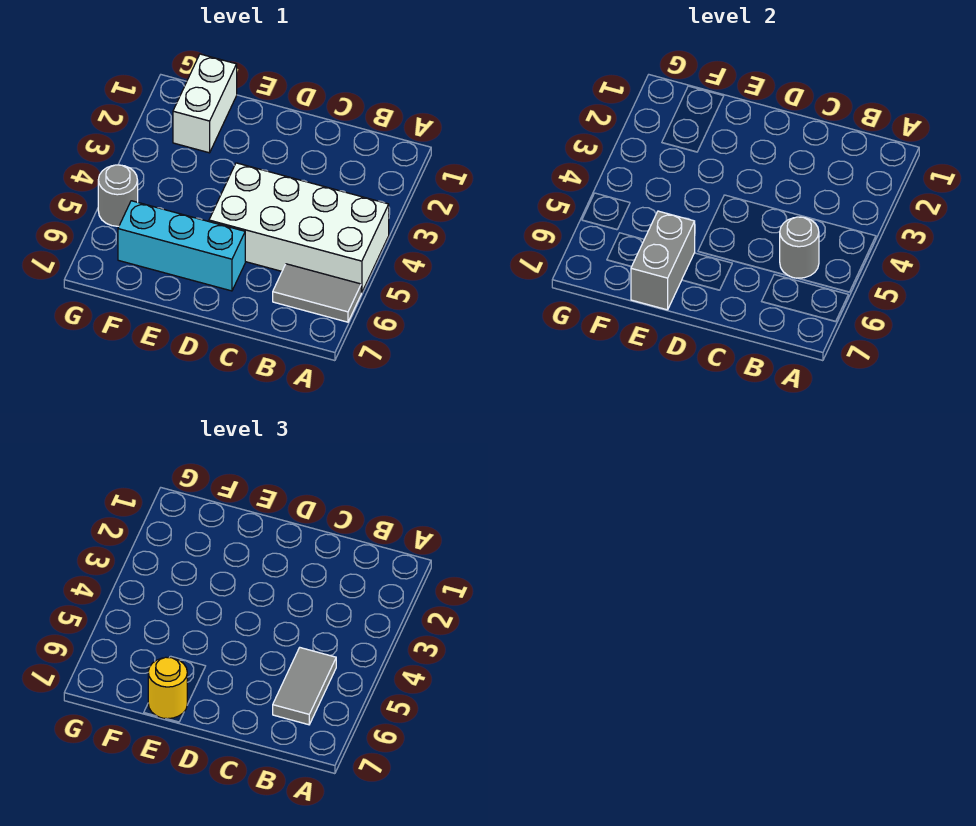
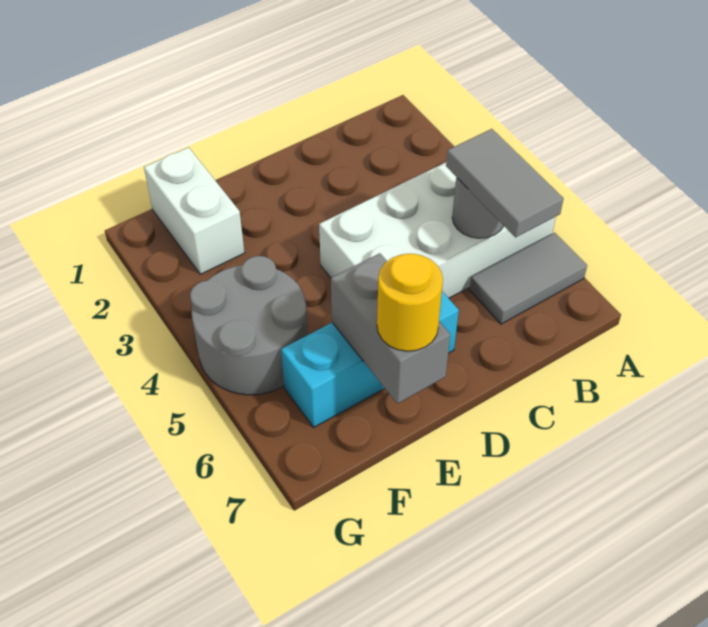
grey 1x1 round brick [98,165,138,226] -> grey 2x2 round brick [190,256,308,395]

